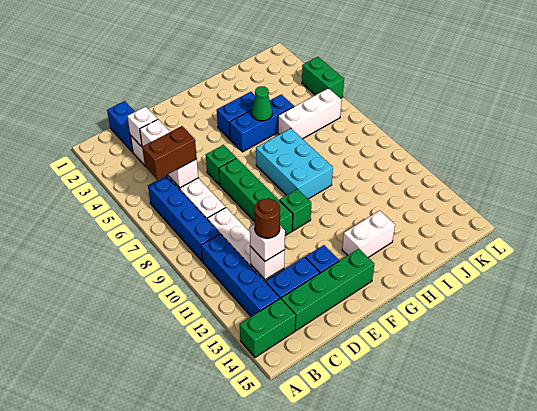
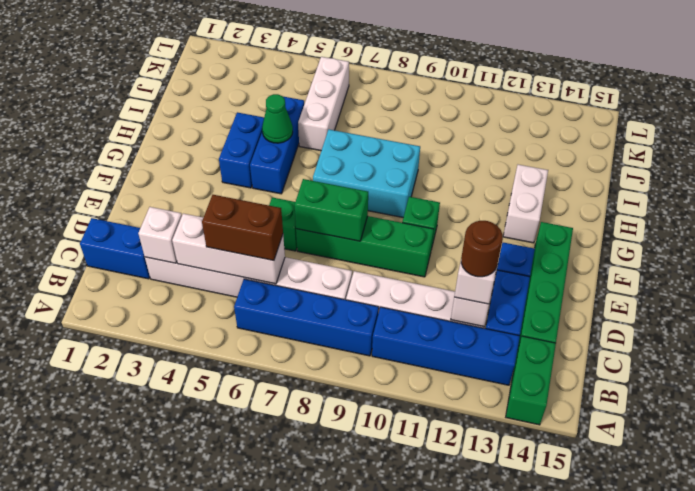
brown 1x2 brick [142,126,197,180] -> brown 1x2 brick turned to [202,195,283,261]
green 1x2 brick [302,57,344,98] -> green 1x2 brick moved to [295,179,368,241]

